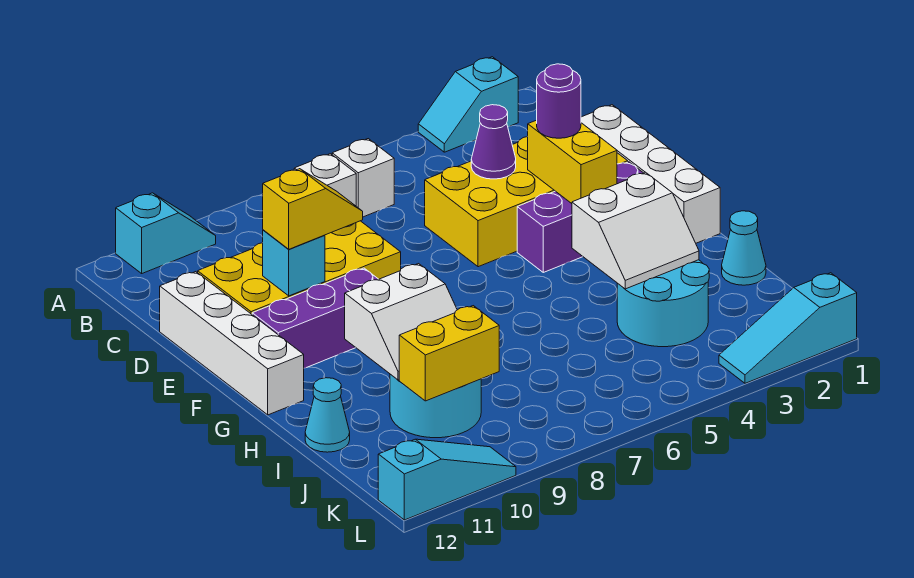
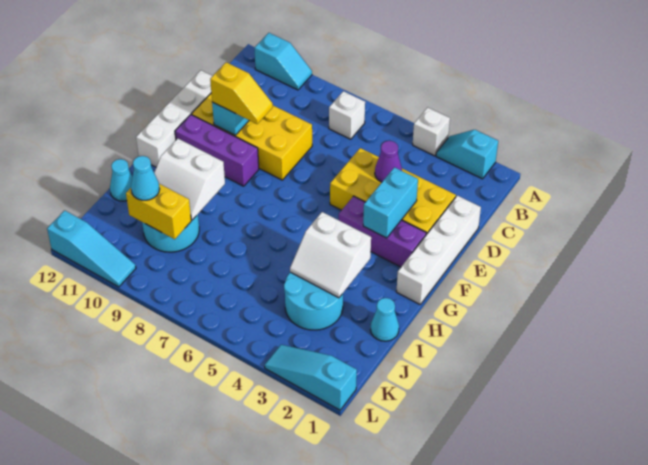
white 1x1 brick [332,139,394,217] -> white 1x1 brick moved to [413,107,450,156]
yellow 1x2 brick [527,120,617,204] -> cyan 1x2 brick [363,167,418,238]
purple 1x1 round brick [537,64,581,138] -> none
none -> cyan 1x1 cone [131,156,160,200]

